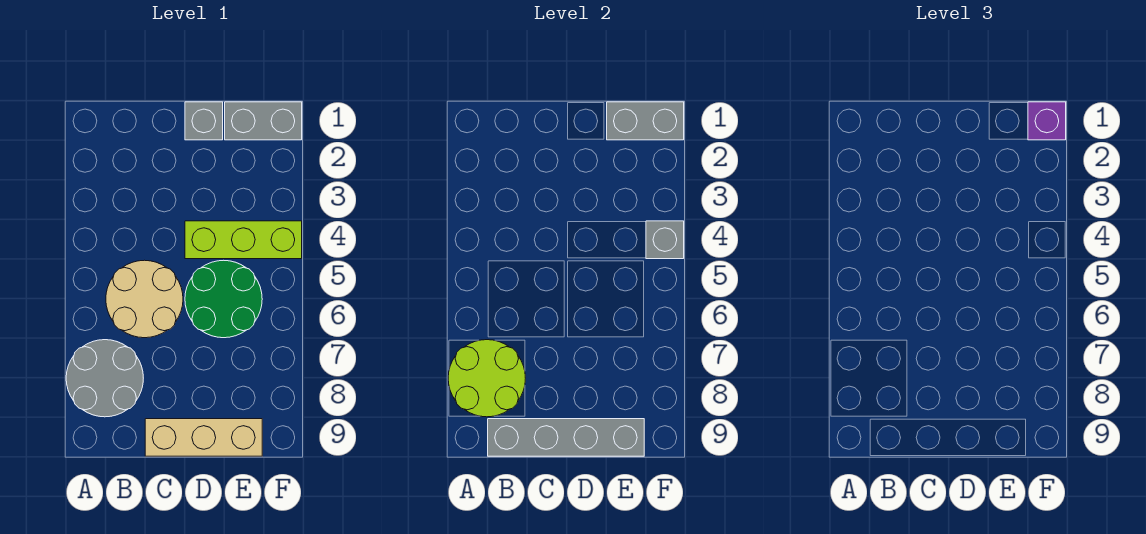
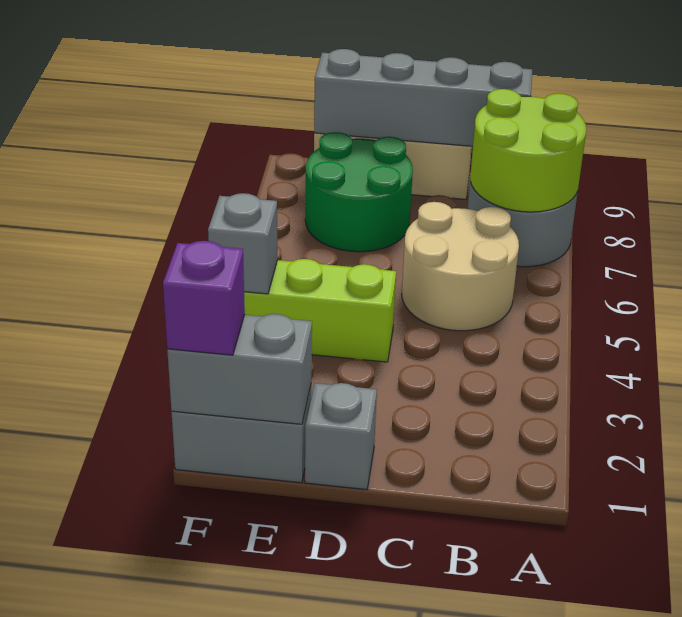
green 2x2 round brick [185,260,262,338] -> green 2x2 round brick moved to [305,132,413,252]

